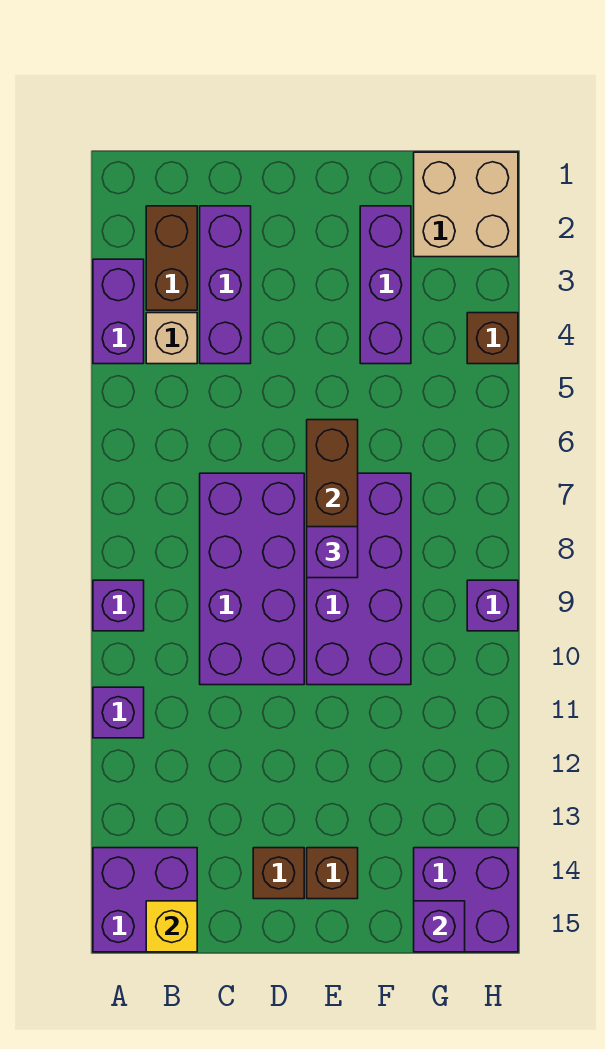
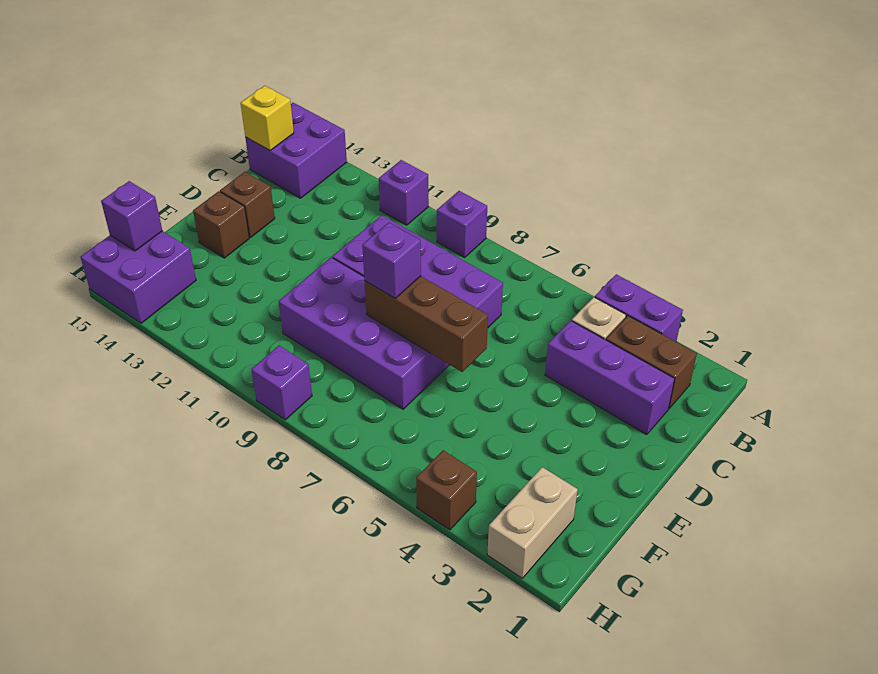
purple 1x3 brick [360,206,411,364] -> none
tan 2x2 brick [414,152,518,257] -> tan 1x2 brick [487,467,578,578]

